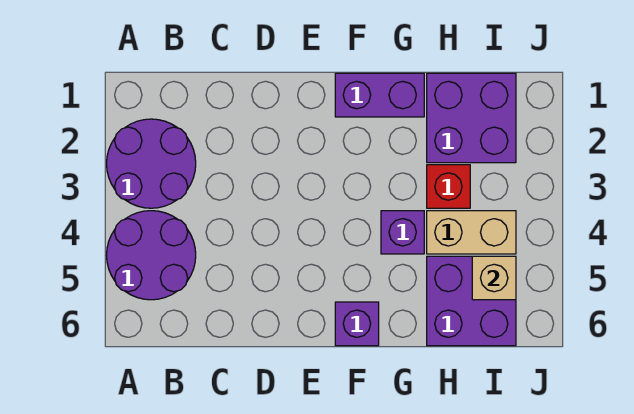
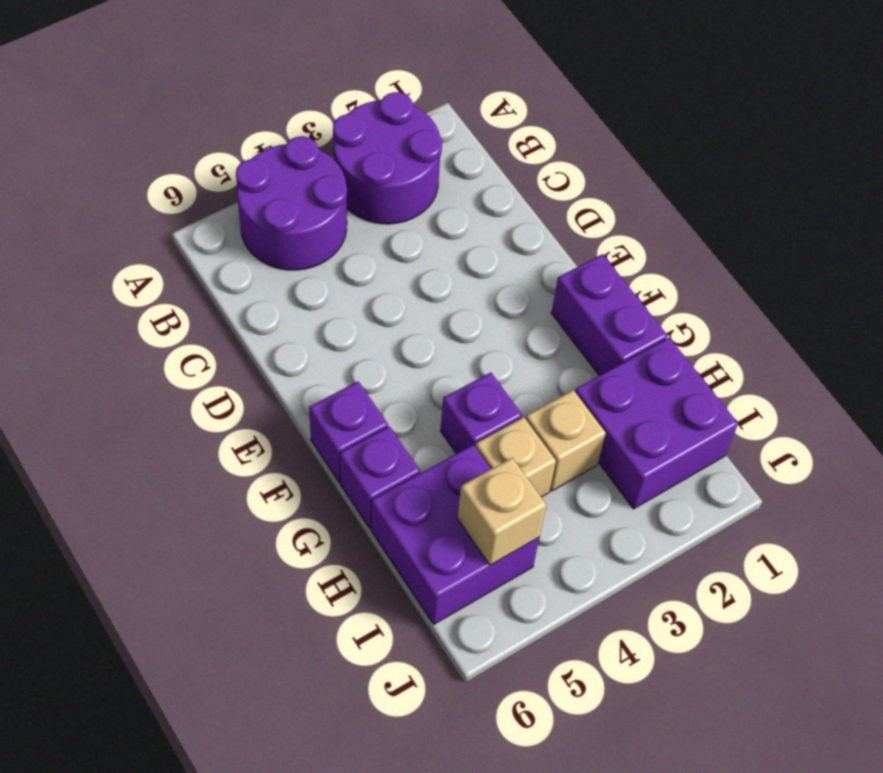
none -> purple 1x1 brick [340,426,420,528]
red 1x1 brick [427,165,470,208] -> tan 1x1 brick [526,390,606,491]
tan 1x2 brick [427,211,516,254] -> tan 1x1 brick [475,417,556,497]

